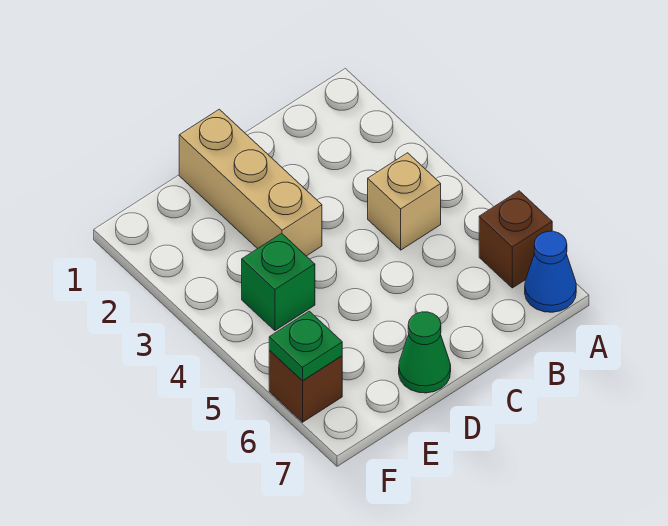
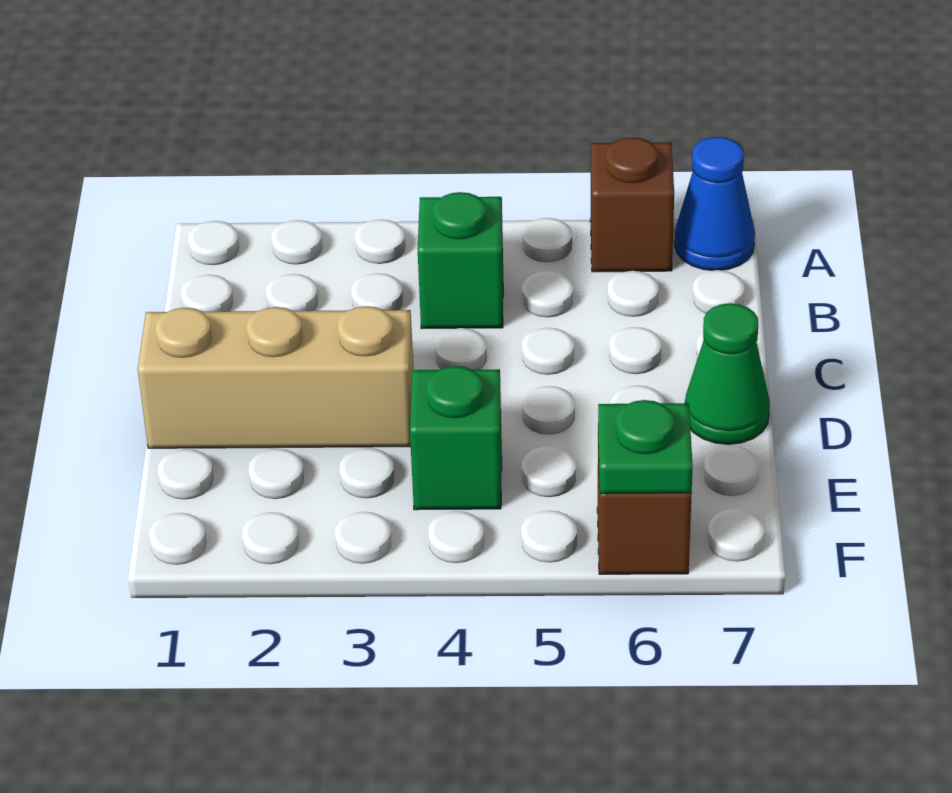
tan 1x1 brick [368,153,441,250] -> green 1x1 brick [418,192,503,329]

